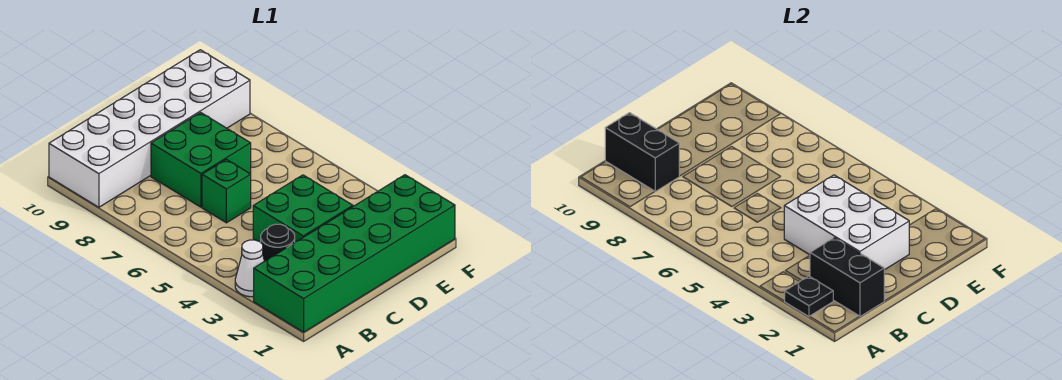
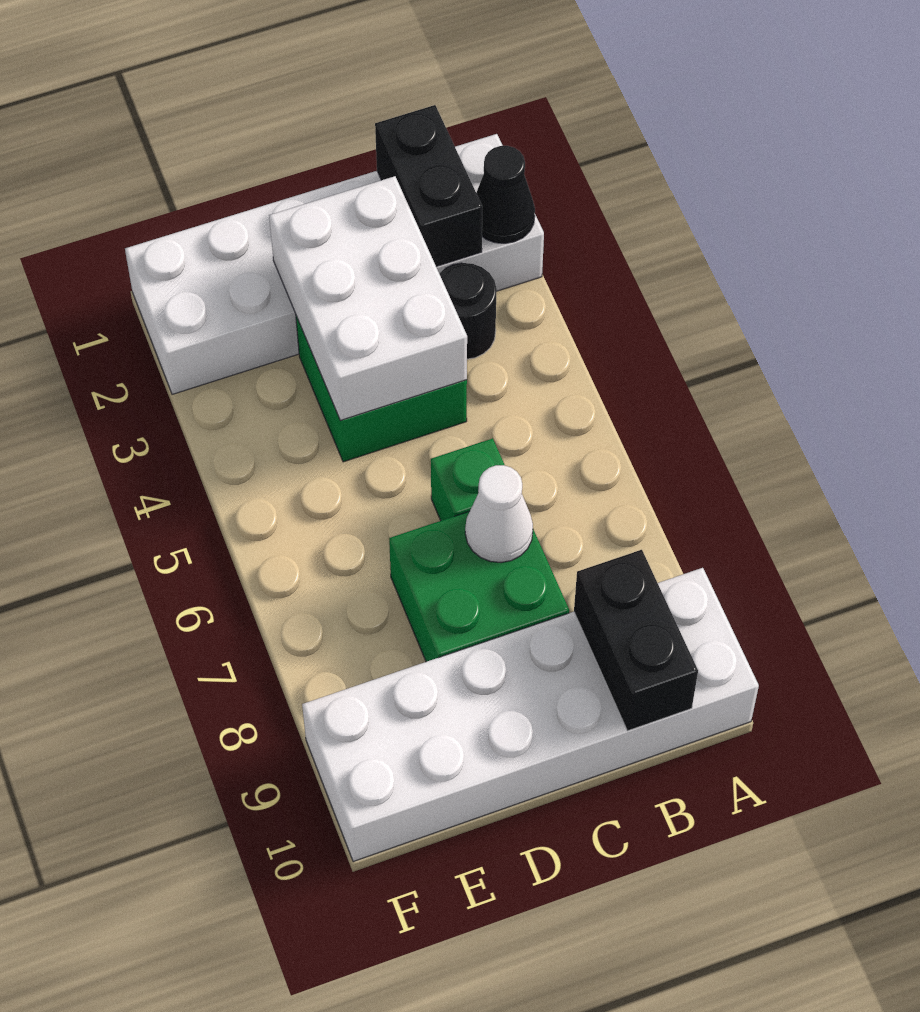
green 2x6 brick [254,175,455,332] -> white 2x6 brick [125,134,544,394]
black 1x1 plate [785,276,833,317] -> black 1x1 cone [476,146,535,243]
white 1x1 cone [235,240,264,297] -> white 1x1 cone moved to [465,465,533,563]

